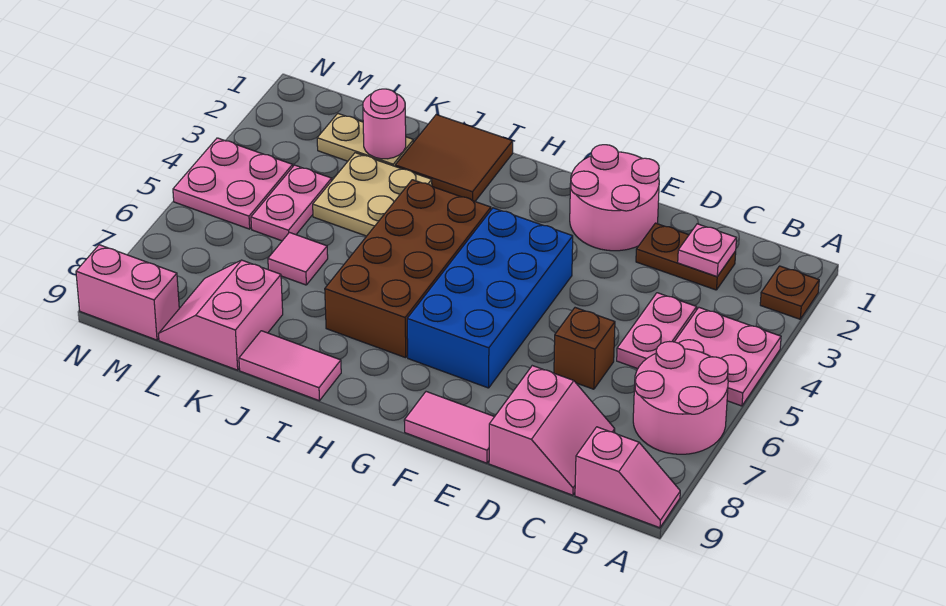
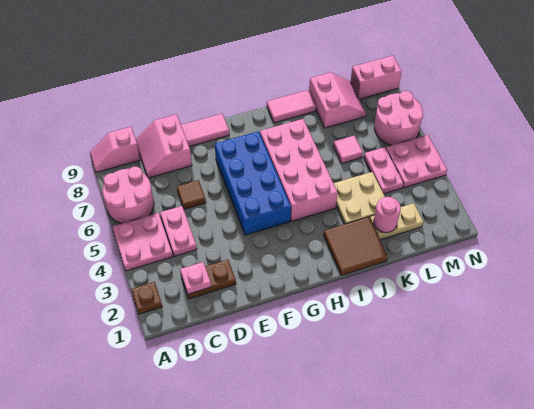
brown 1x1 brick [554,308,615,389] -> brown 1x1 tile [177,180,206,209]
pink 2x2 round brick [570,145,659,251] -> pink 2x2 round brick moved to [374,91,423,145]
brown 2x4 brick [325,180,491,358] -> pink 2x4 brick [260,119,338,221]

